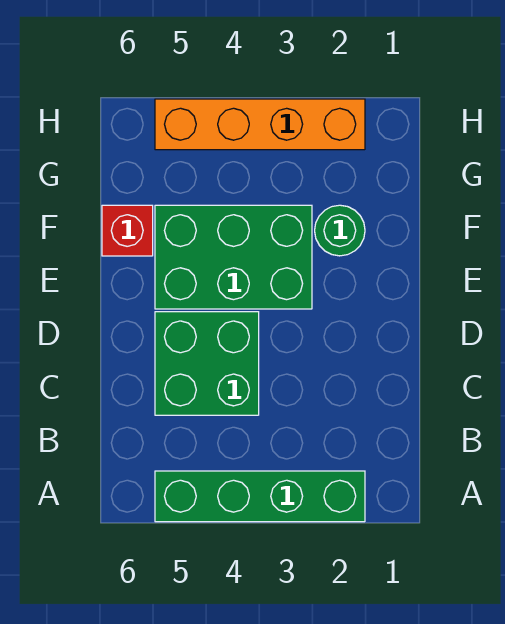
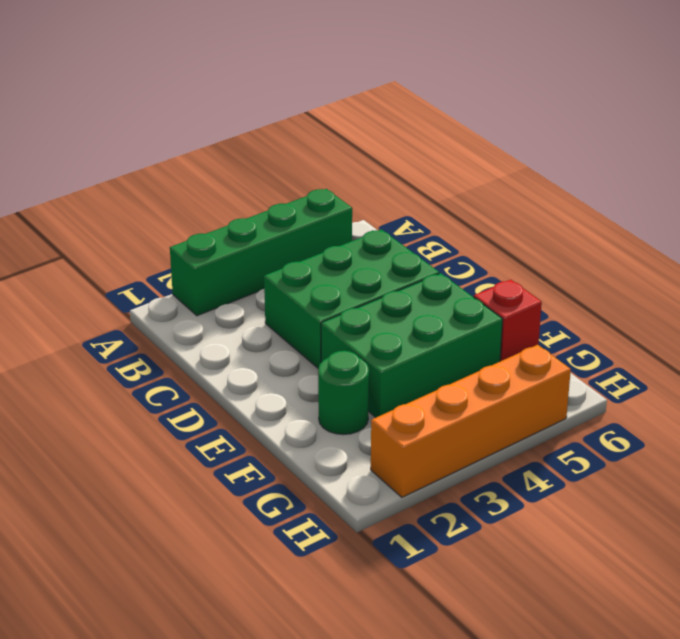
green 2x2 brick [155,312,259,415] -> green 2x3 brick [264,230,439,368]

